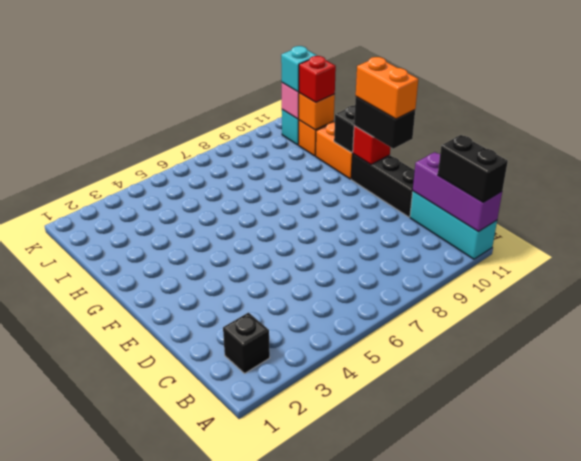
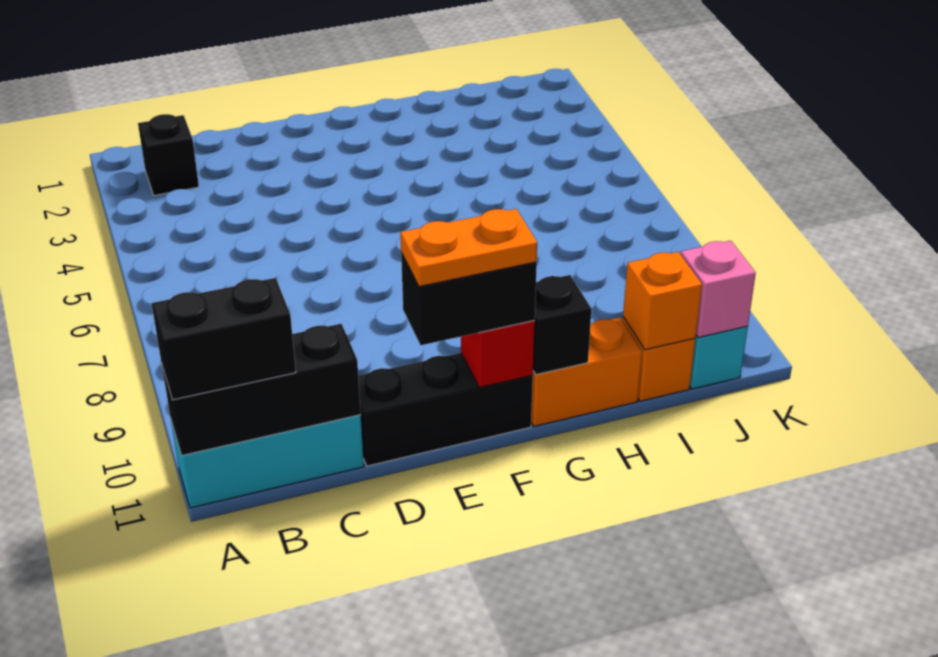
purple 1x3 brick [413,152,502,231] -> black 1x3 brick [162,324,361,456]
orange 1x2 brick [356,57,418,119] -> orange 1x2 plate [400,209,537,287]
red 1x1 brick [299,56,336,102] -> none
cyan 1x1 brick [281,46,317,92] -> none

